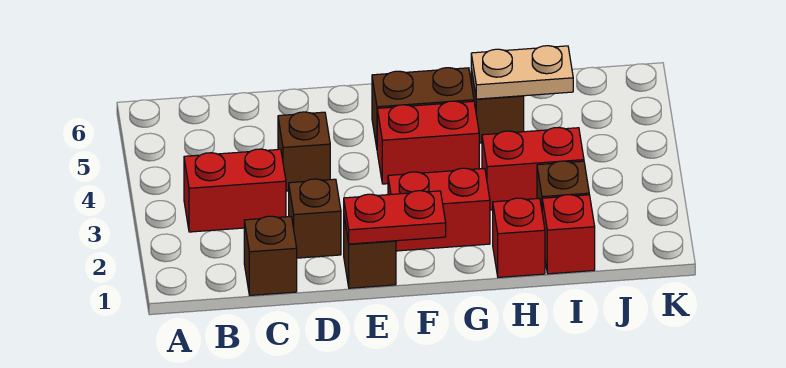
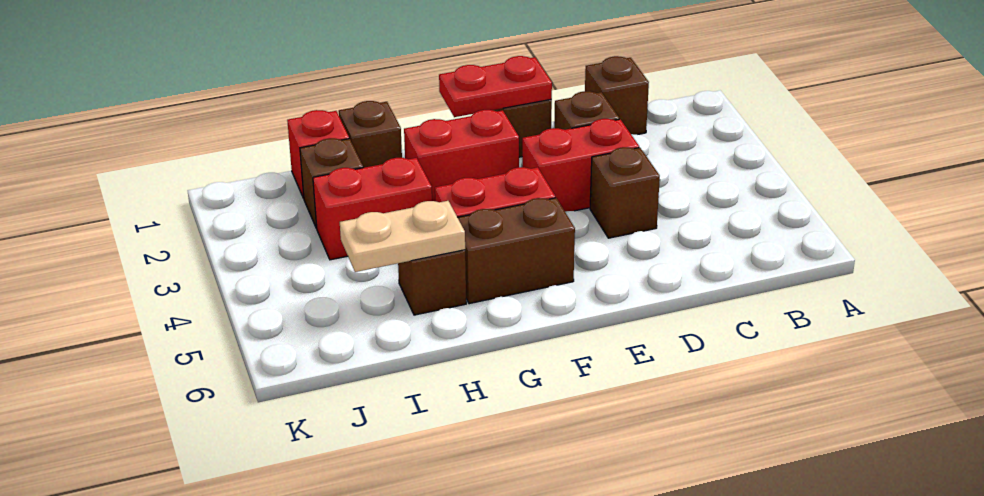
red 1x2 brick [184,149,286,232] -> red 1x2 brick moved to [522,119,639,212]
red 1x1 brick [493,198,545,277] -> brown 1x1 brick [339,101,402,168]

